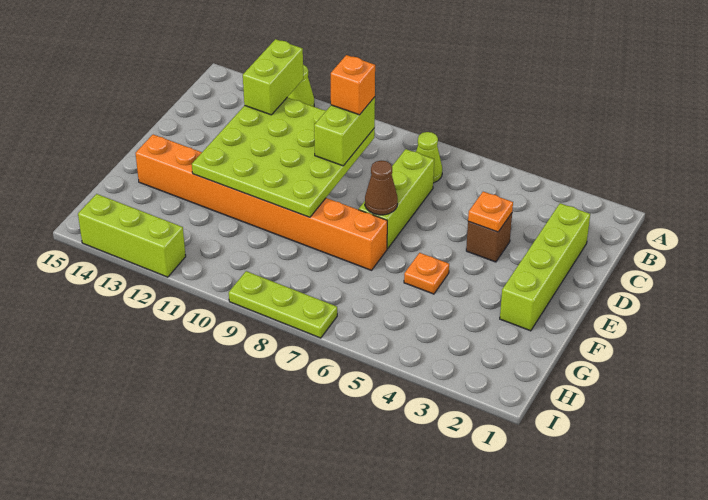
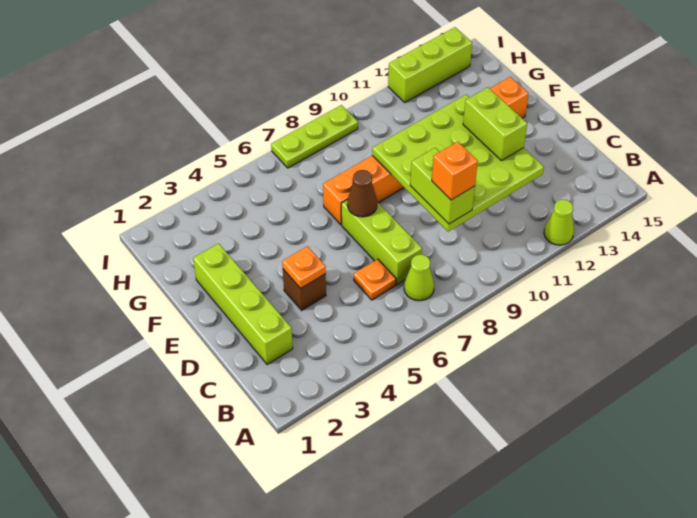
lime 1x2 brick [243,39,303,115] -> lime 1x2 brick moved to [463,87,527,161]
orange 1x1 plate [404,253,449,294] -> orange 1x1 plate moved to [354,259,396,300]

